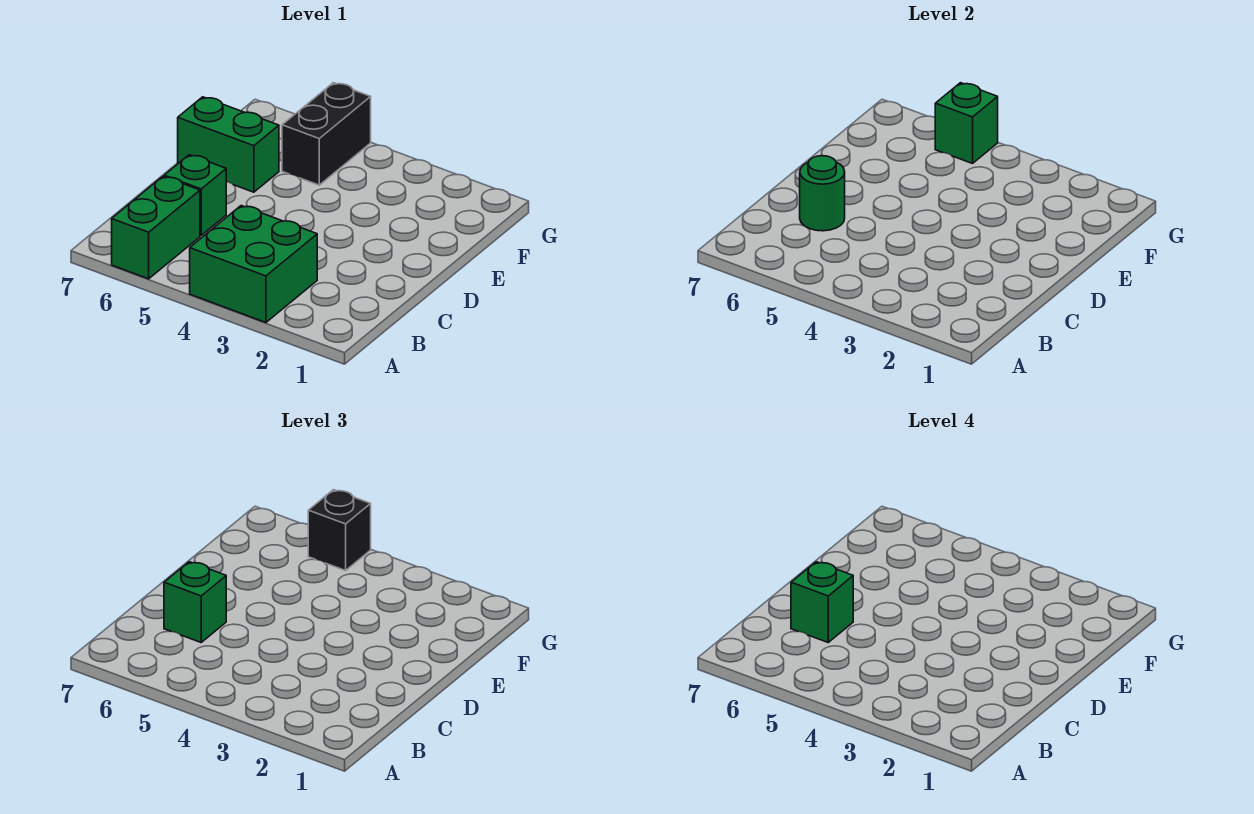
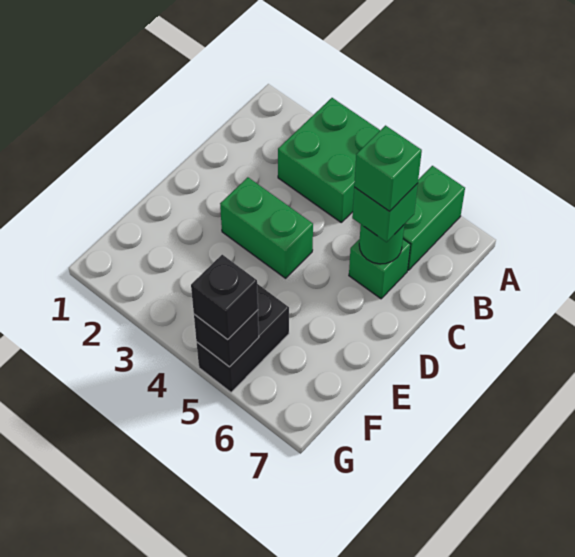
green 1x2 brick [178,97,279,192] -> green 1x2 brick moved to [220,177,313,278]
green 1x1 brick [935,83,998,164] -> black 1x1 brick [194,310,259,367]

